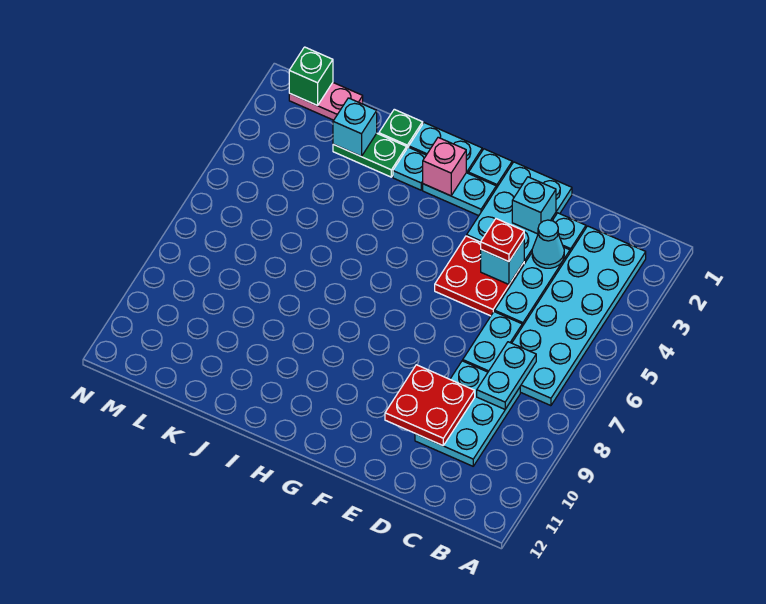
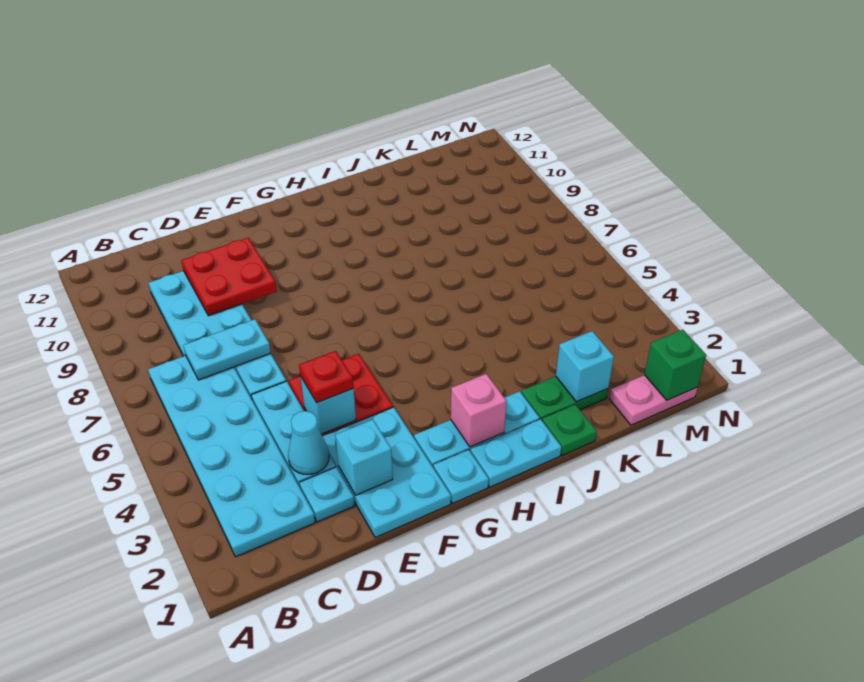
cyan 1x2 plate [477,342,536,409] -> cyan 1x2 plate turned to [183,319,271,380]

